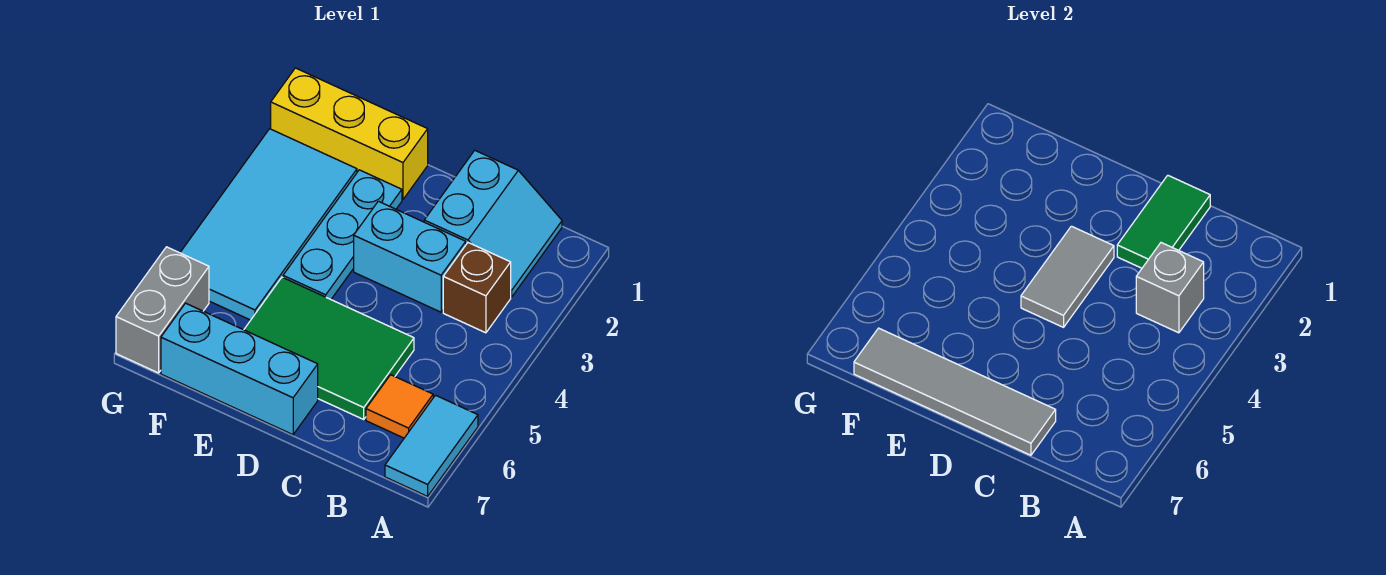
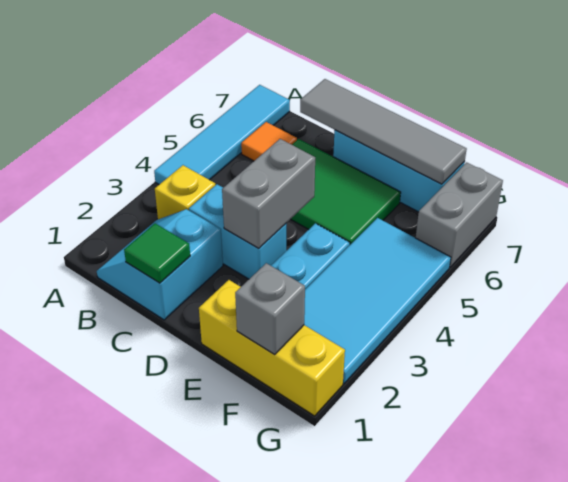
cyan 1x2 tile [385,395,478,496] -> cyan 1x4 tile [154,85,290,184]
brown 1x1 brick [443,243,511,333] -> yellow 1x1 brick [155,165,215,219]
grey 1x1 brick [1136,243,1204,333] -> grey 1x1 brick moved to [235,263,305,355]
green 1x2 tile [1117,175,1210,268] -> green 1x1 tile [124,223,190,283]
grey 1x2 tile [1021,226,1114,327] -> grey 1x2 brick [222,139,315,248]

